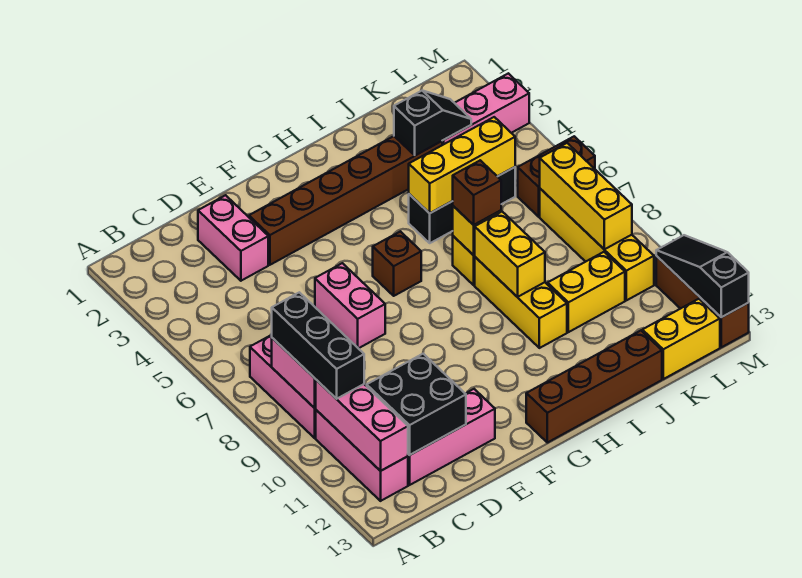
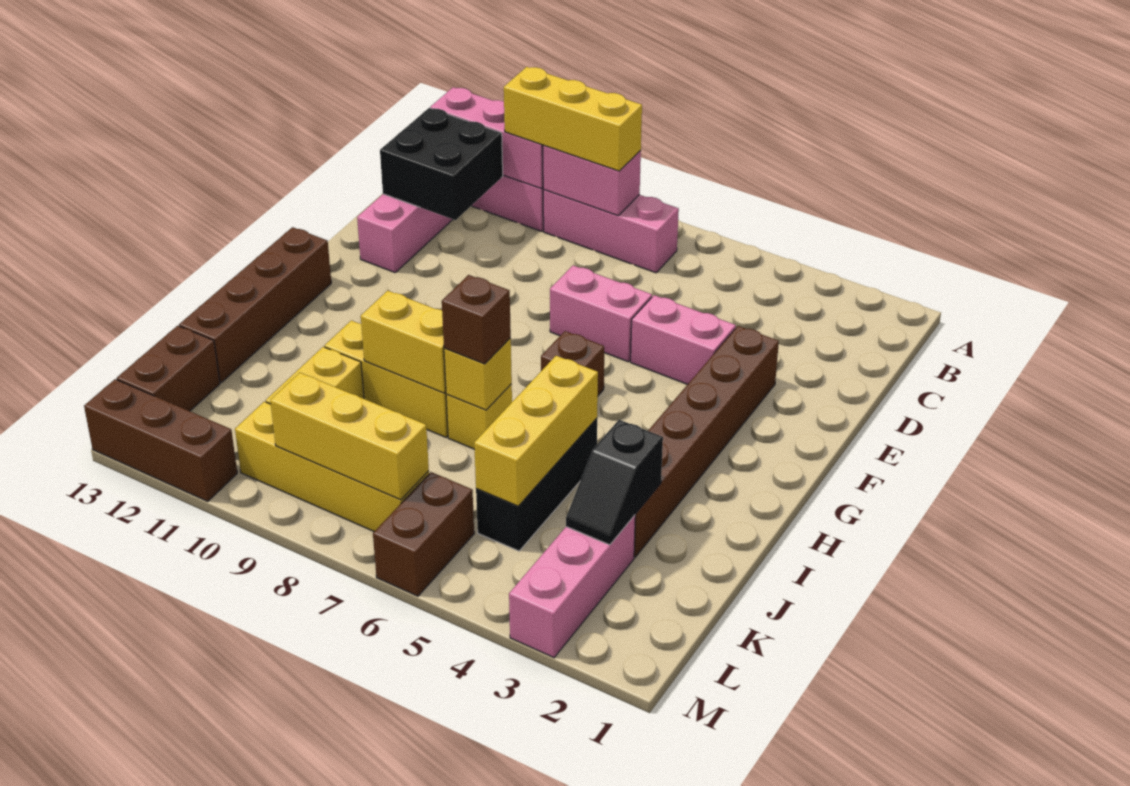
black 1x3 brick [272,292,364,399] -> yellow 1x3 brick [504,67,642,171]
pink 1x2 brick [198,195,268,281] -> pink 1x2 brick moved to [631,295,736,384]
yellow 1x2 brick [642,299,720,379] -> brown 1x2 brick [117,326,220,411]
black 1x3 slope [656,235,749,317] -> none

